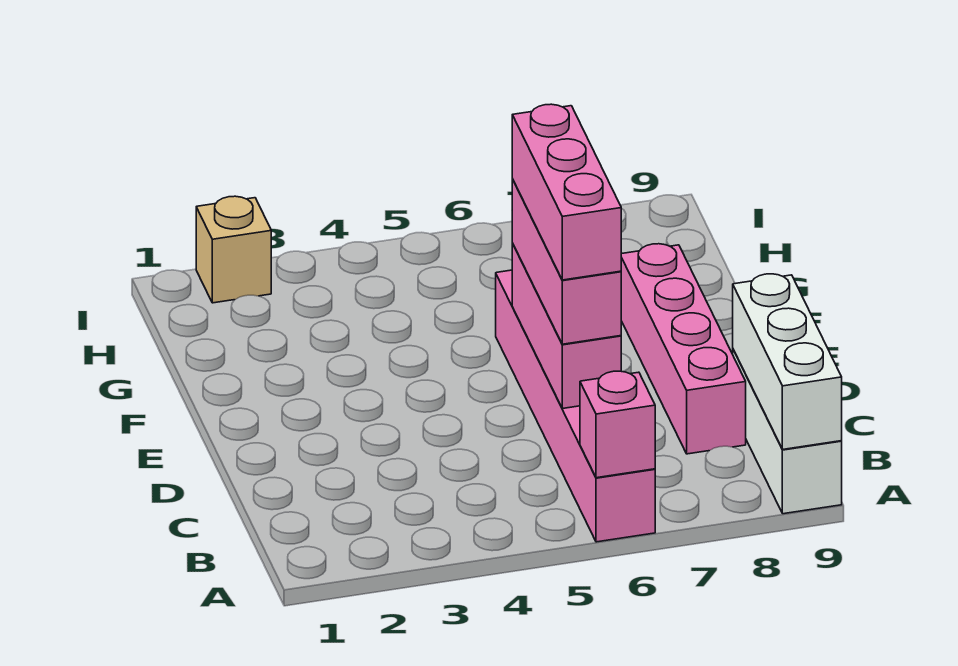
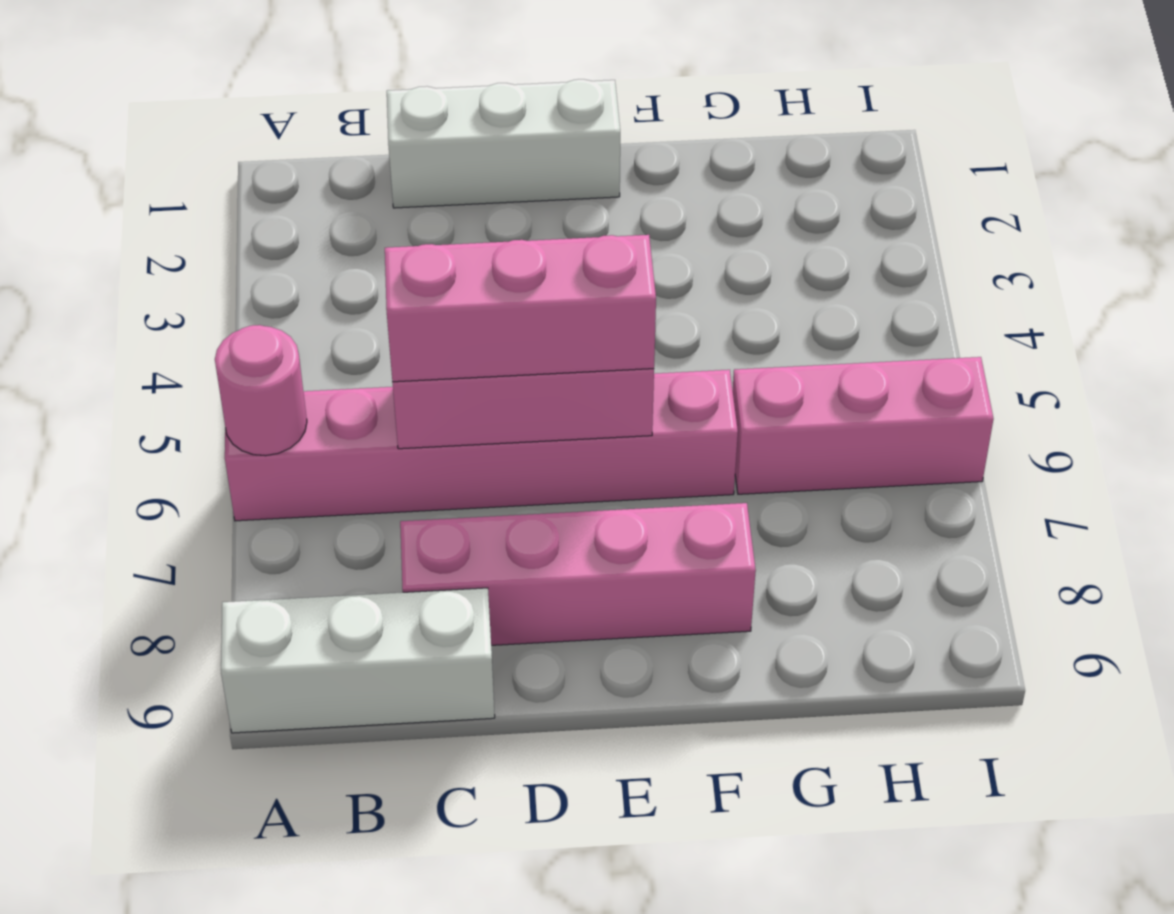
pink 1x1 brick [580,371,655,478] -> pink 1x1 round brick [215,325,307,456]
white 1x3 brick [733,274,842,450] -> white 1x3 brick moved to [387,79,620,208]
pink 1x3 brick [512,104,621,280] -> pink 1x3 brick moved to [733,357,993,494]
tan 1x1 brick [196,196,271,303] -> none

